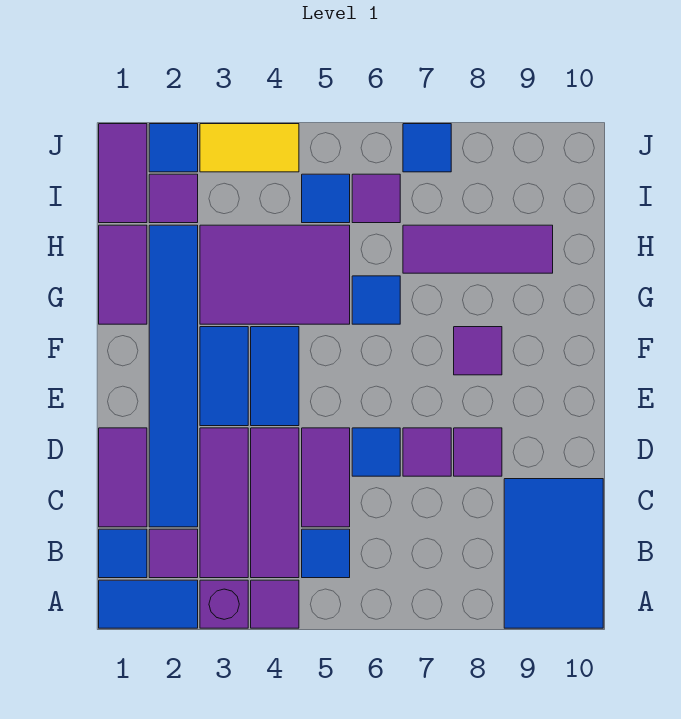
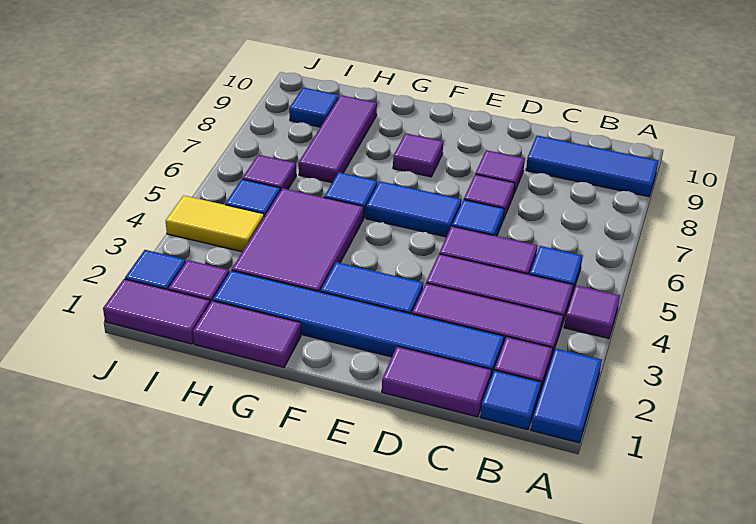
purple 1x1 brick [200,580,248,628] -> none
blue 2x3 tile [504,479,603,628] -> blue 1x3 tile [526,135,658,197]
blue 1x2 tile [251,327,299,426] -> blue 1x2 tile moved to [366,181,461,237]
yellow 1x2 tile [200,124,299,172] -> yellow 1x2 tile turned to [166,195,264,252]
blue 1x1 tile [403,124,451,172] -> blue 1x1 tile moved to [289,87,339,127]

